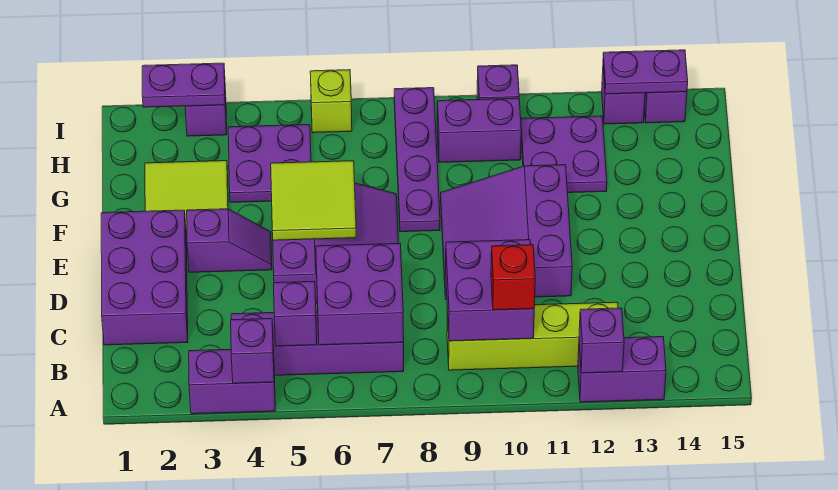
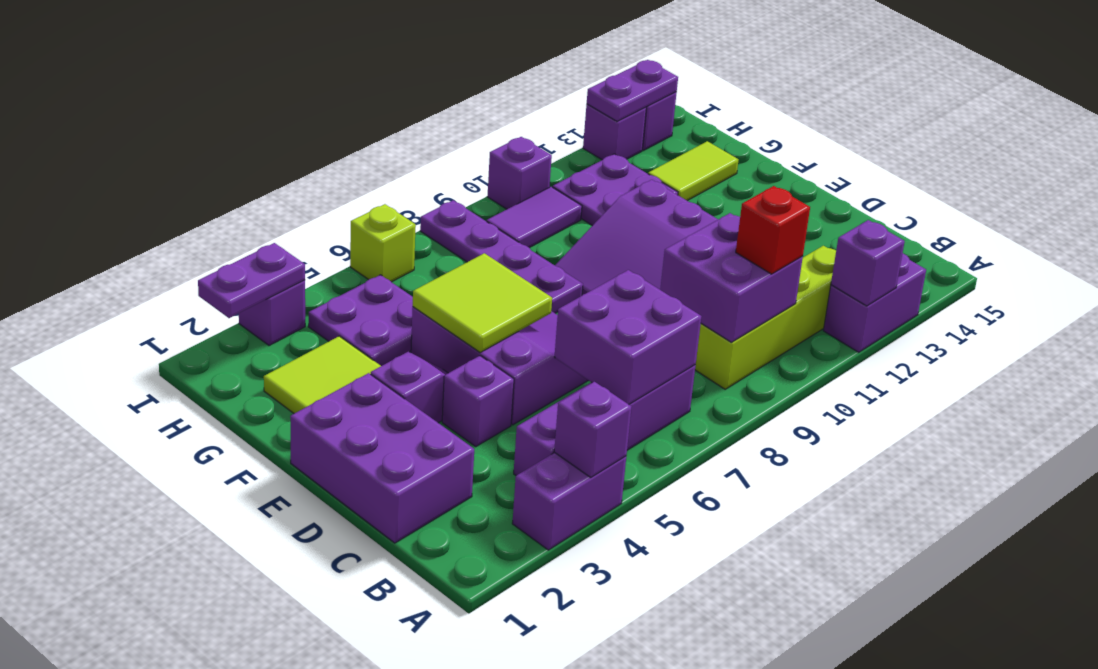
purple 1x1 brick [274,281,317,346] -> purple 1x1 brick moved to [442,356,514,446]
none -> lime 1x2 tile [648,141,738,201]
purple 1x2 brick [437,98,521,162] -> purple 1x2 tile [487,187,582,248]

